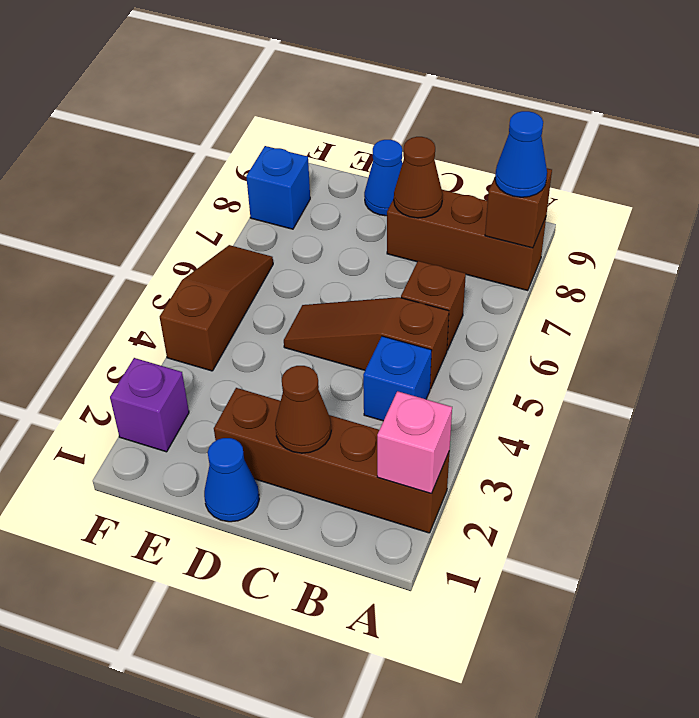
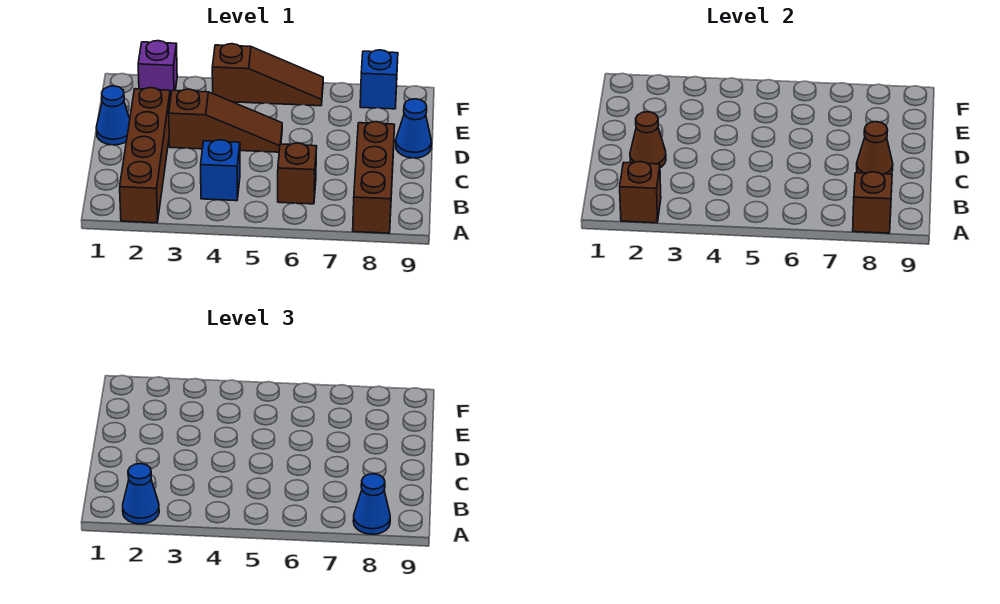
pink 1x1 brick [377,391,452,494] -> brown 1x1 brick [620,162,661,223]
none -> blue 1x1 cone [123,464,159,524]
brown 1x3 slope [284,297,449,389] -> brown 1x3 slope turned to [169,89,282,152]

